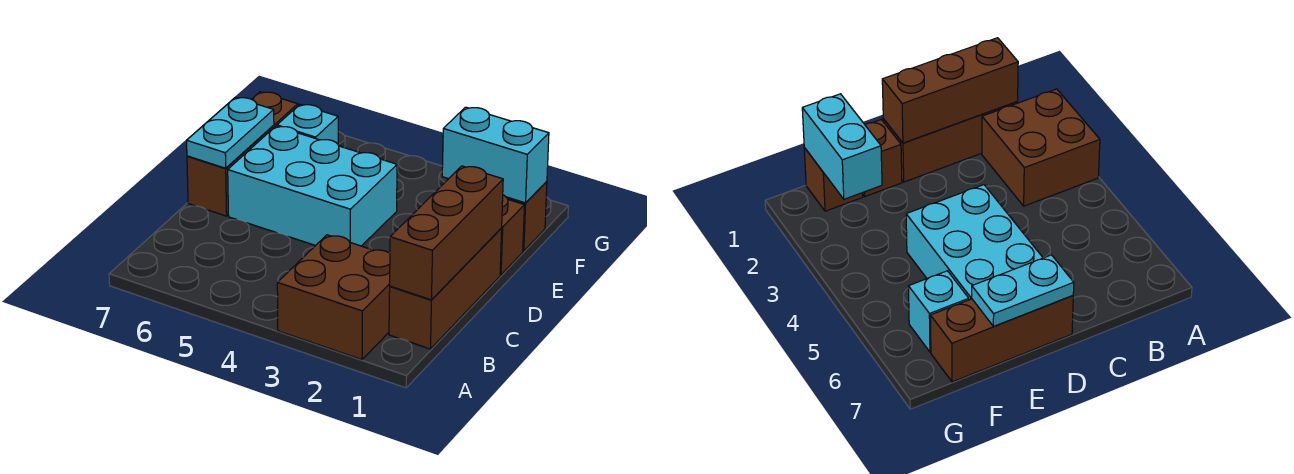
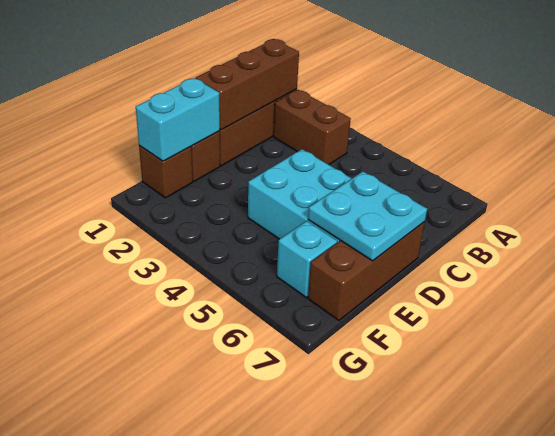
brown 2x2 brick [277,235,390,360] -> brown 1x2 brick [274,90,351,165]
cyan 1x2 plate [187,98,274,168] -> cyan 2x2 plate [308,172,427,261]
cyan 1x2 brick [442,107,549,203] -> cyan 1x2 brick turned to [136,78,220,161]

